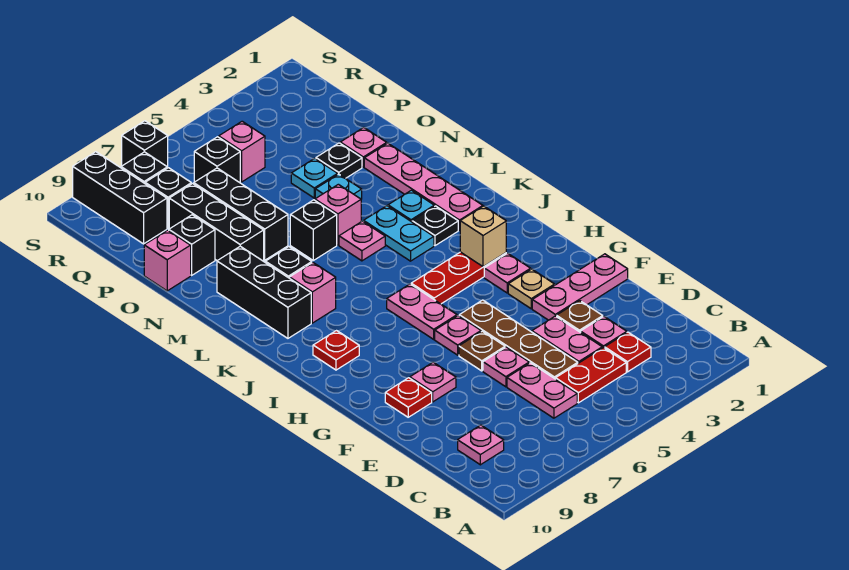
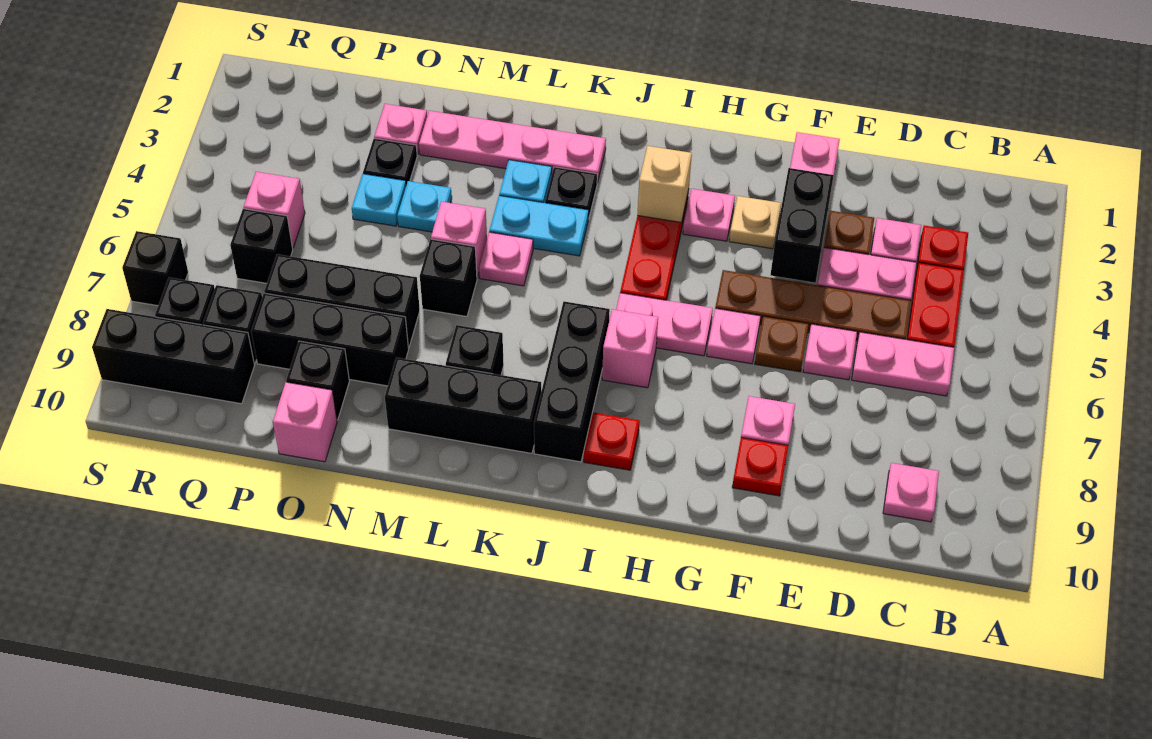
none -> black 1x2 brick [771,168,834,283]
none -> black 1x3 brick [534,301,610,462]
pink 1x1 brick [290,263,336,323] -> pink 1x1 brick moved to [602,309,658,388]

